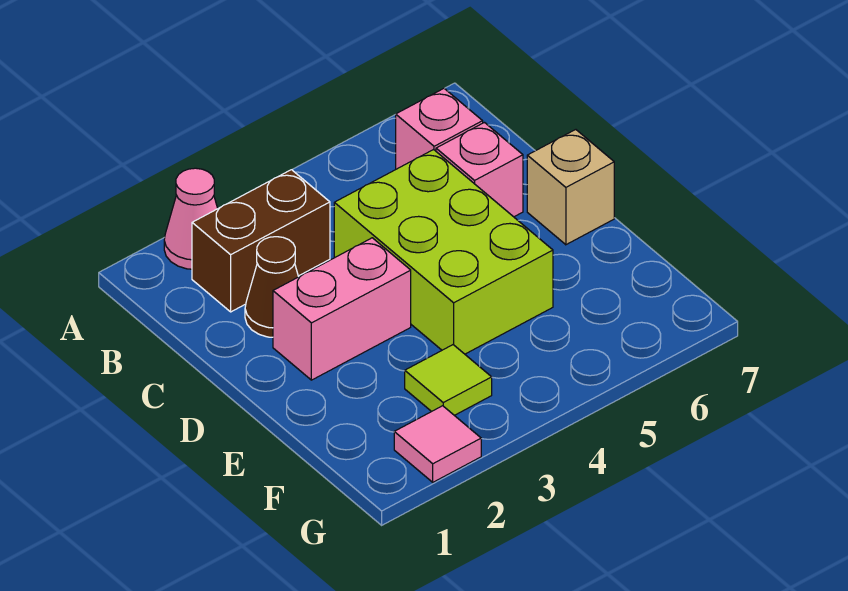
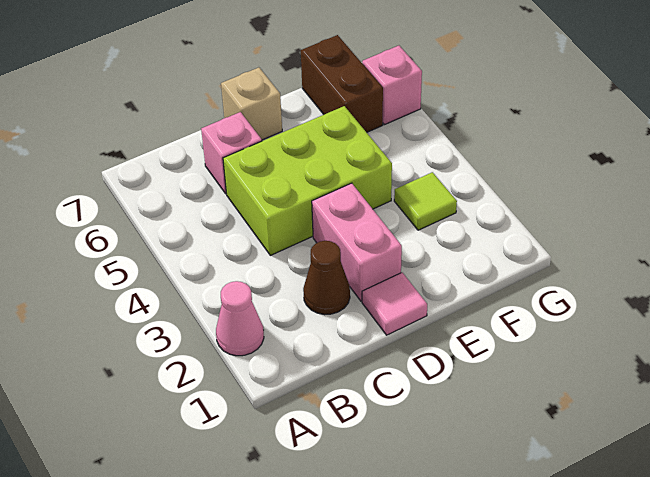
brown 1x2 brick [192,170,330,312] -> brown 1x2 brick moved to [301,35,383,132]
pink 1x1 brick [396,89,483,169] -> pink 1x1 brick moved to [362,46,422,125]
pink 1x1 tile [394,406,481,482] -> pink 1x1 tile moved to [362,273,427,335]

